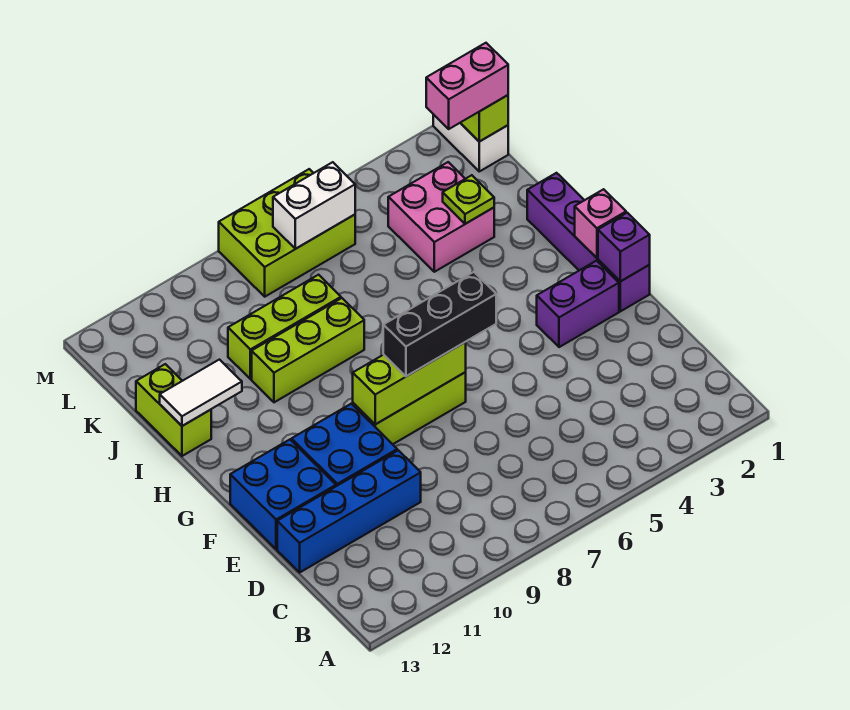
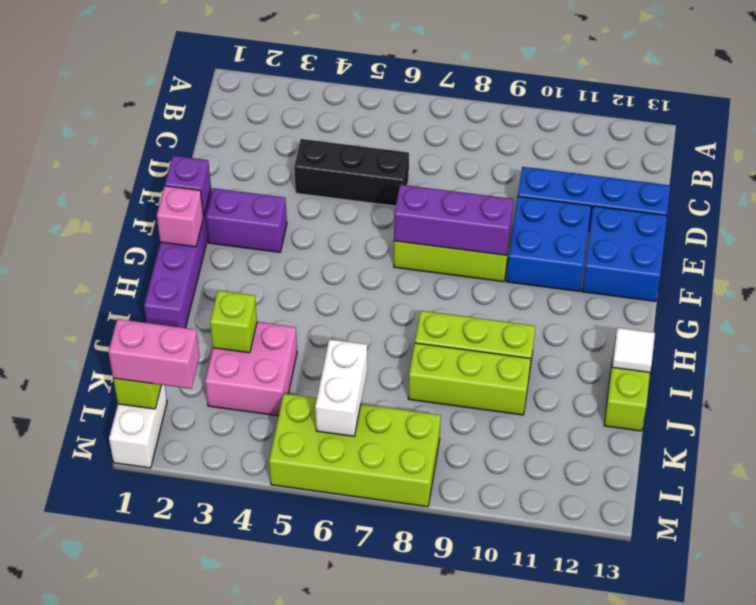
black 1x3 brick [383,272,496,376] -> black 1x3 brick moved to [294,139,409,206]
lime 1x3 brick [353,342,466,424] -> purple 1x3 brick [394,185,513,255]
white 1x2 tile [160,360,242,426] -> white 1x1 tile [612,328,655,372]
lime 1x1 plate [443,175,494,224] -> lime 1x1 brick [210,291,257,353]
lime 2x3 brick [219,169,355,297] -> lime 2x4 brick [269,394,441,507]
white 1x2 brick [273,162,355,249] -> white 1x2 brick turned to [315,339,367,436]

